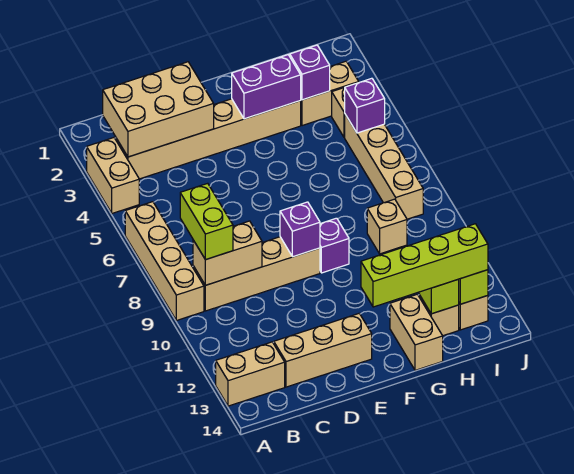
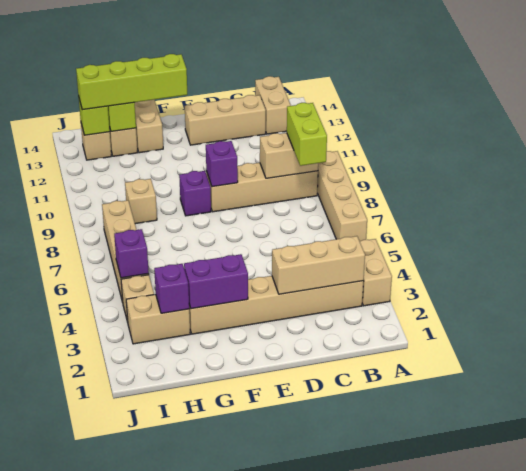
tan 1x2 brick [216,342,285,406] -> tan 1x2 brick turned to [255,76,291,134]
tan 2x3 brick [103,62,214,157] -> tan 1x3 brick [272,236,365,294]

